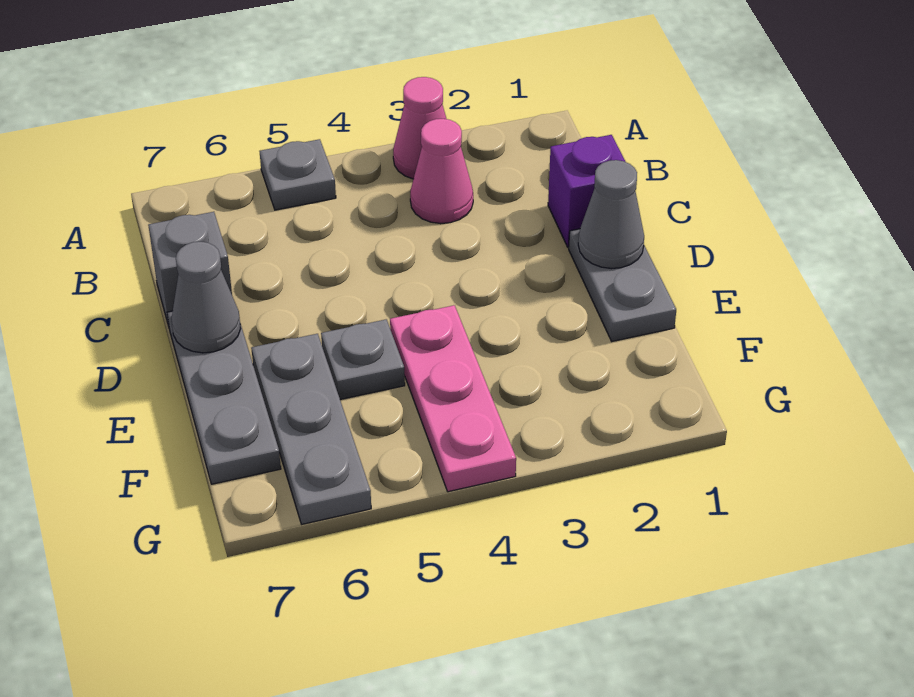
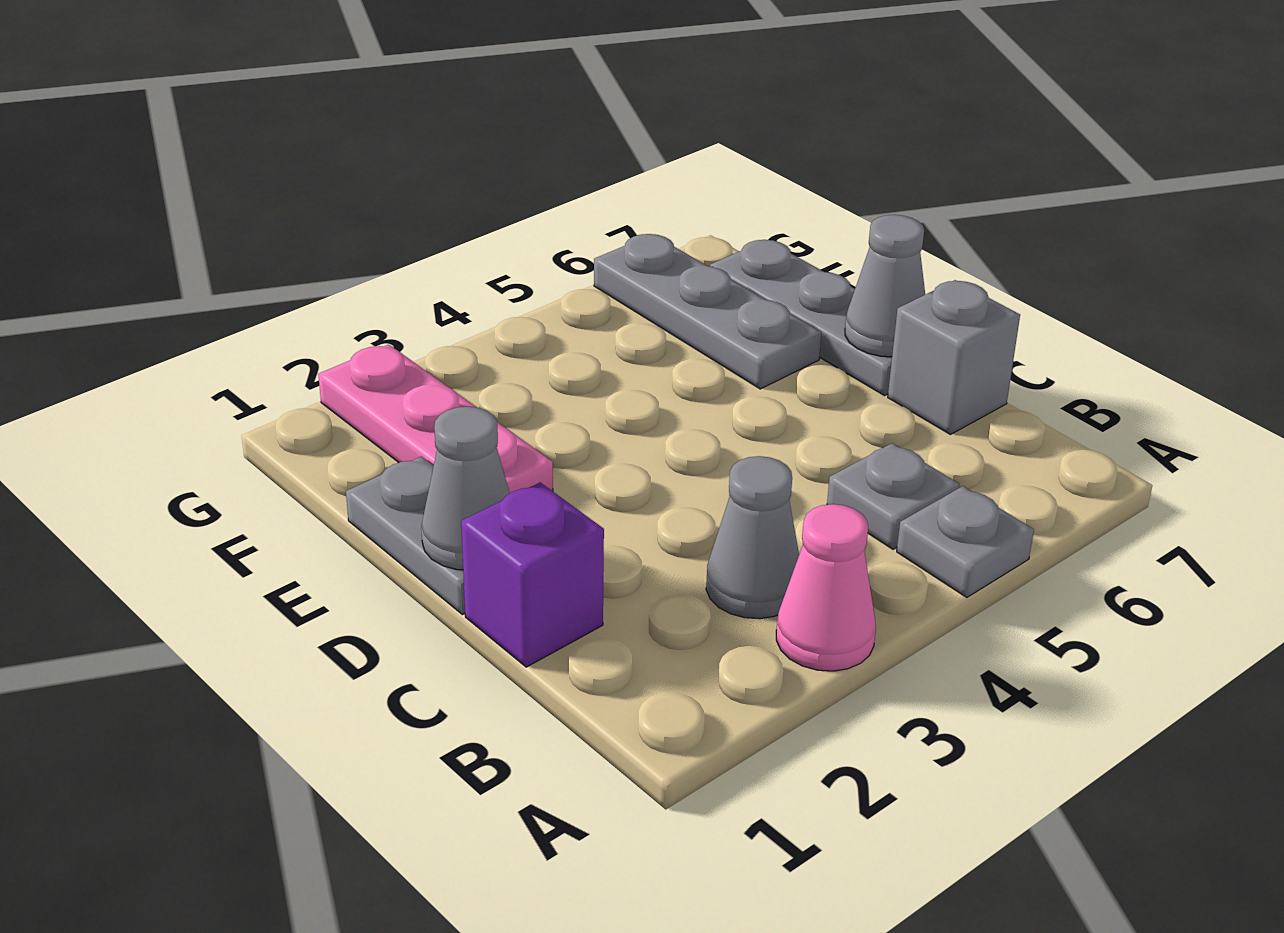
pink 1x1 cone [410,119,473,224] -> grey 1x1 cone [706,456,799,619]
pink 1x3 plate [390,305,516,492] -> pink 1x3 plate moved to [318,344,553,493]
grey 1x1 plate [321,319,405,400] -> grey 1x1 plate moved to [827,443,959,549]

